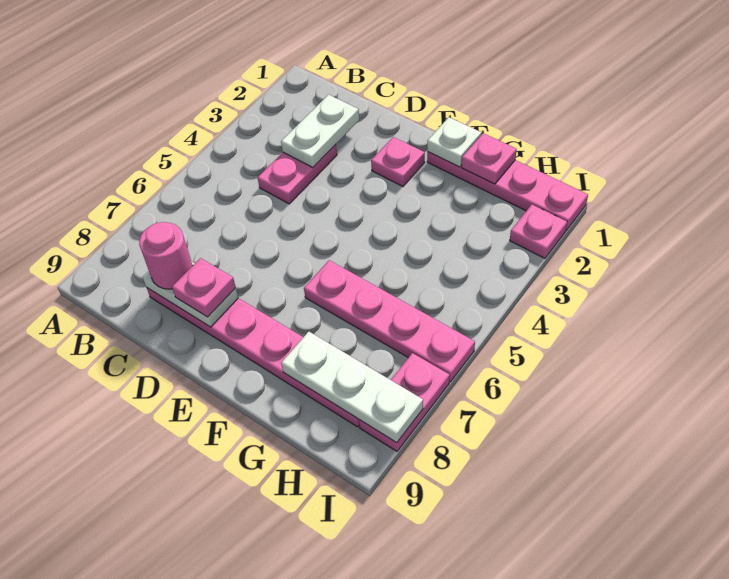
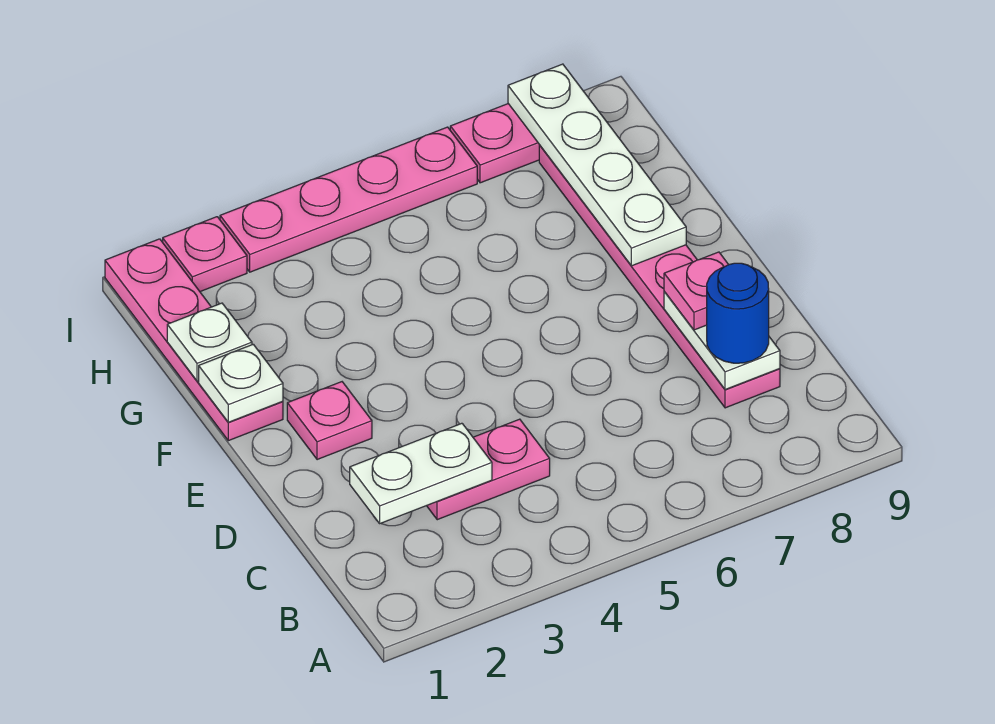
pink 1x1 round brick [139,222,193,289] -> blue 1x1 round brick [707,263,769,363]
pink 1x4 plate [304,260,475,382] -> pink 1x4 plate turned to [220,127,477,272]
pink 1x1 plate [462,133,517,184] -> white 1x1 plate [167,303,252,381]
white 1x3 plate [281,332,423,443] -> white 1x4 plate [508,64,686,266]

